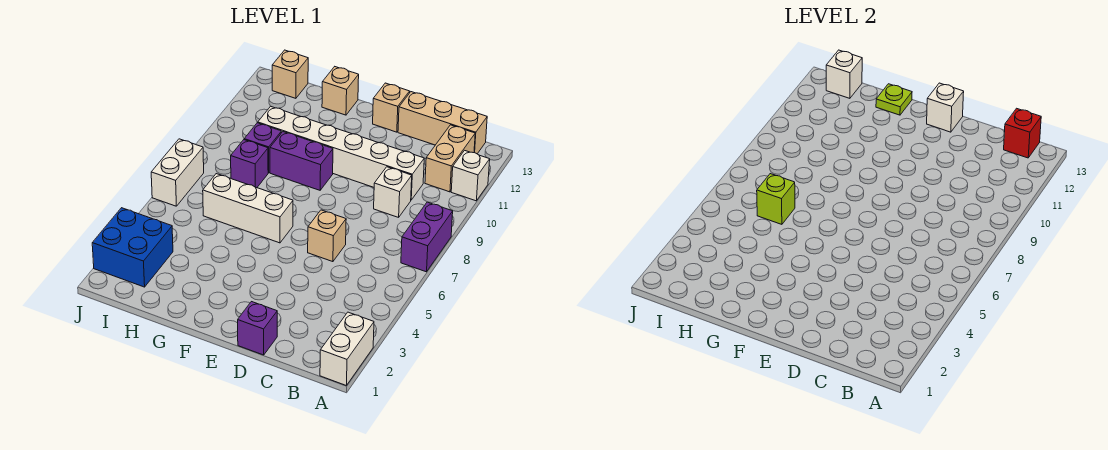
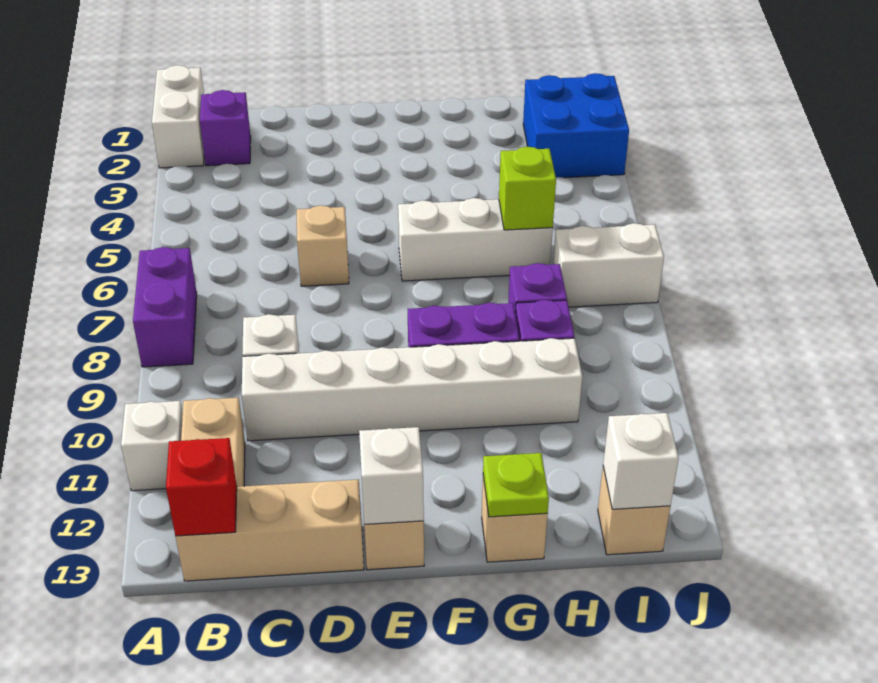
purple 1x1 brick [238,302,277,355] -> purple 1x1 brick moved to [200,90,251,166]
white 1x2 brick [151,139,204,206] -> white 1x2 brick turned to [553,223,664,307]

